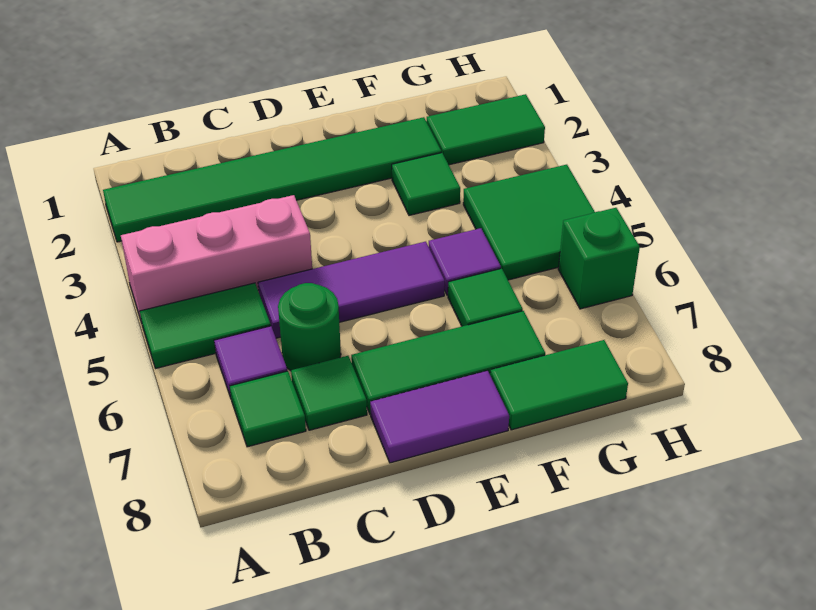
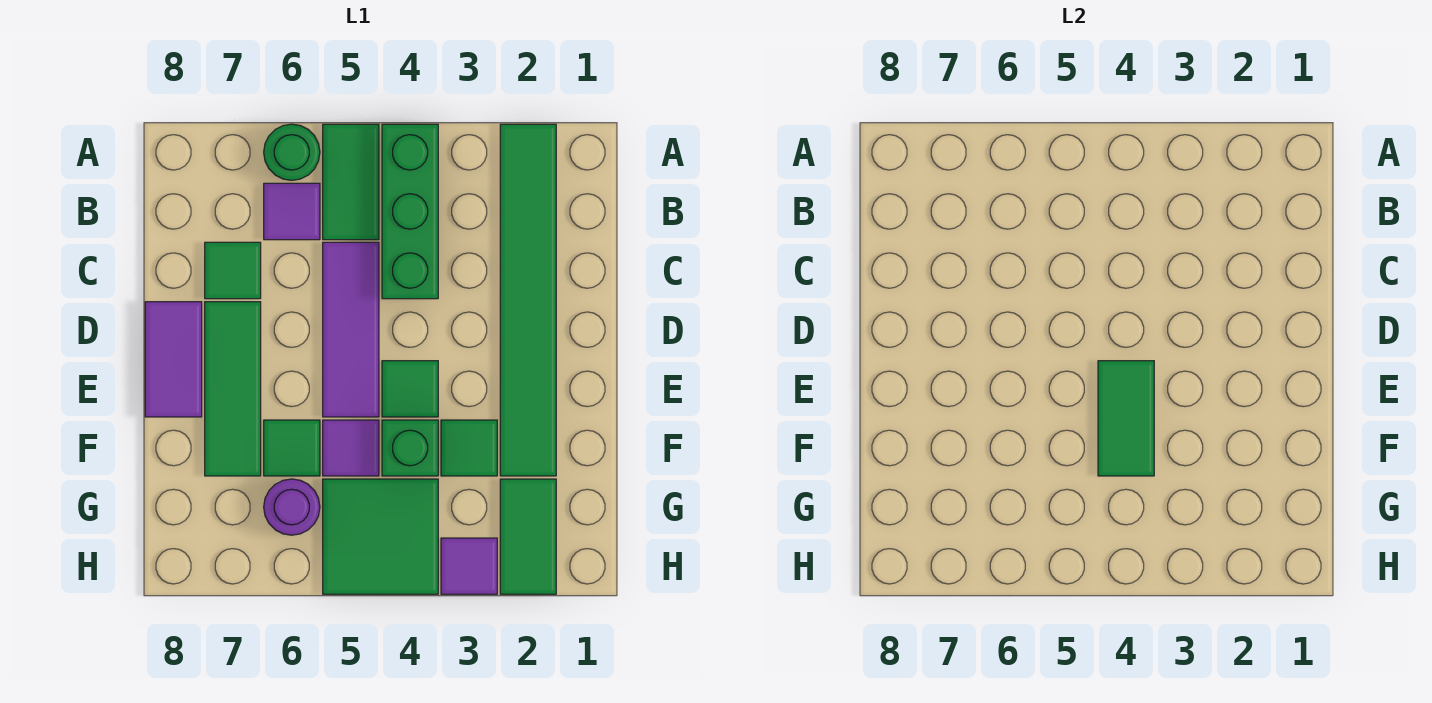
pink 1x3 brick [121,195,312,323] -> green 1x3 brick [382,124,438,299]
green 1x1 tile [230,371,306,447] -> green 1x1 tile moved to [382,361,438,417]
green 1x1 round brick [278,283,341,371] -> green 1x1 round brick moved to [264,124,320,180]
green 1x2 tile [490,340,628,430] -> green 1x2 tile moved to [1098,361,1154,476]
none -> purple 1x1 round brick [264,479,320,535]
none -> purple 1x1 tile [441,538,497,594]
green 1x1 brick [558,208,640,309] -> green 1x1 brick moved to [382,420,438,476]

